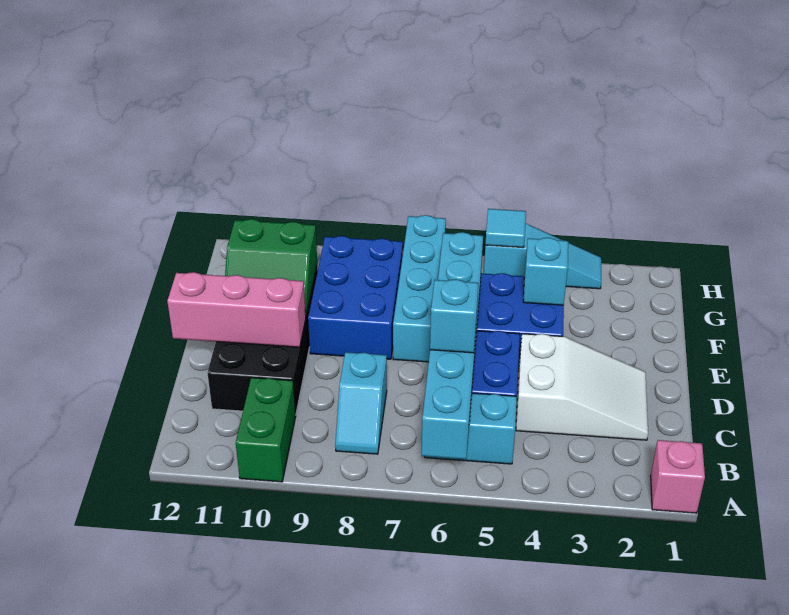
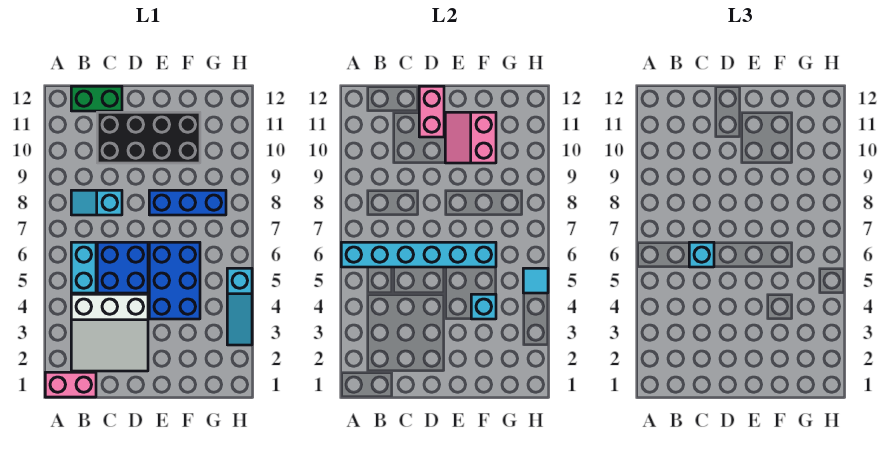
pink 1x1 brick [651,440,705,513] -> pink 1x2 brick [45,372,96,397]
green 1x2 brick [236,378,296,482] -> green 1x2 brick moved to [71,86,122,111]
white 2x3 slope [516,334,648,440] -> white 3x3 slope [71,294,148,371]
pink 1x3 brick [167,272,306,347] -> pink 1x2 brick [419,86,444,137]
cyan 1x4 brick [393,215,446,362] -> none
blue 2x3 brick [308,236,403,359] -> blue 1x3 brick [149,190,226,215]
green 2x2 slope [225,219,317,315] -> pink 2x2 slope [445,112,496,163]

